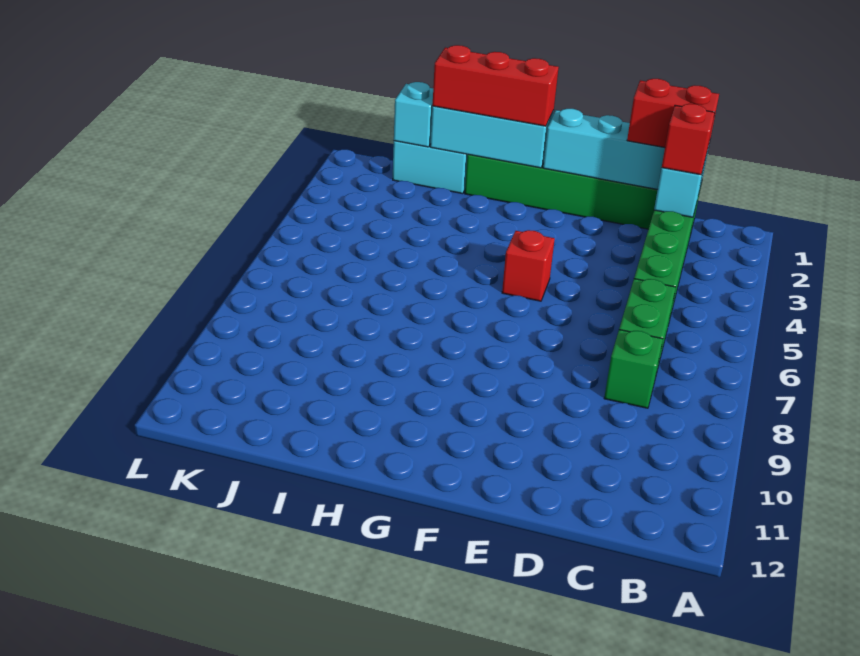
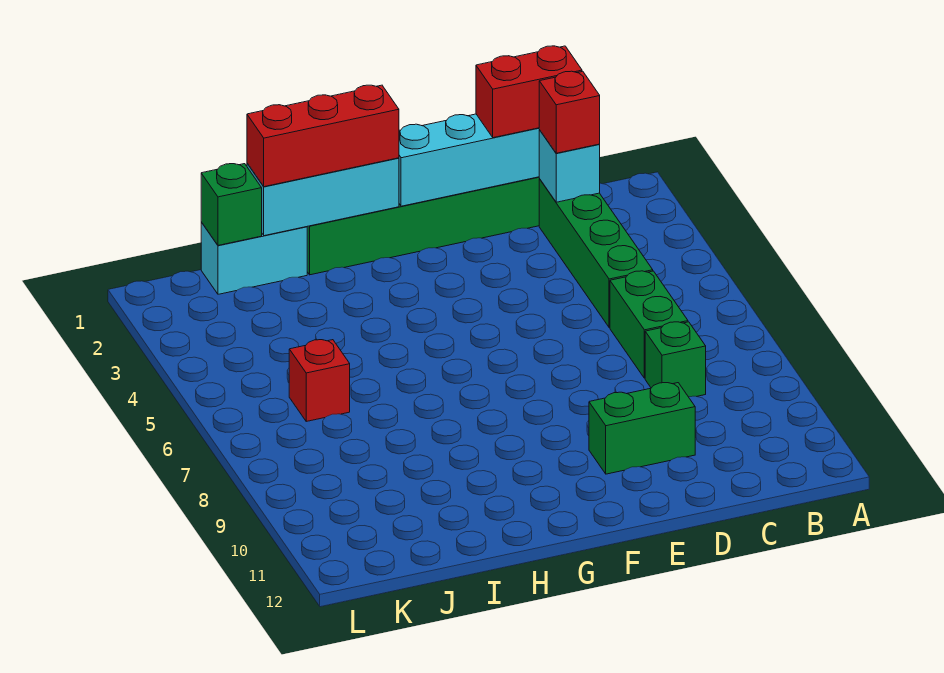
none -> green 1x2 brick [589,383,695,474]
red 1x1 brick [502,230,555,301] -> red 1x1 brick moved to [289,340,350,421]
cyan 1x1 brick [394,82,433,147] -> green 1x1 brick [201,164,262,245]

